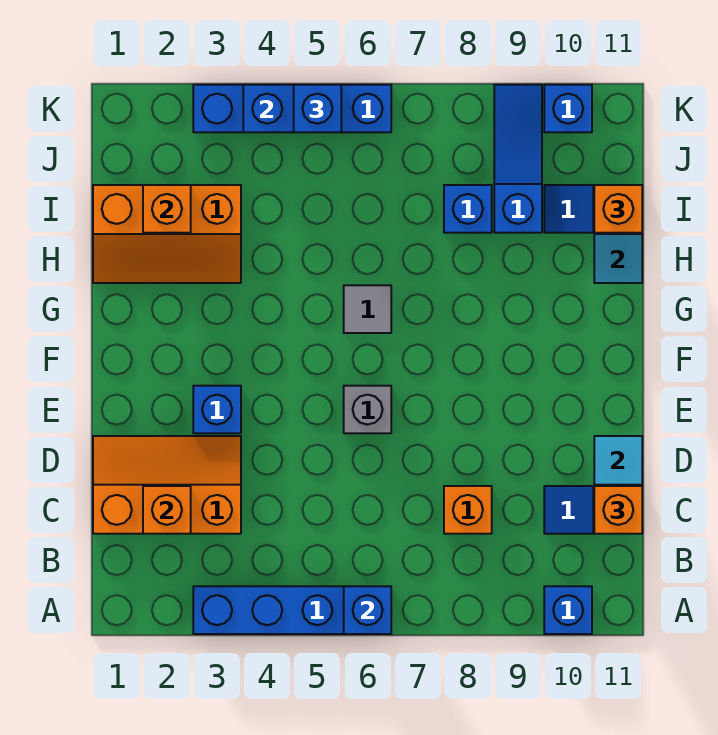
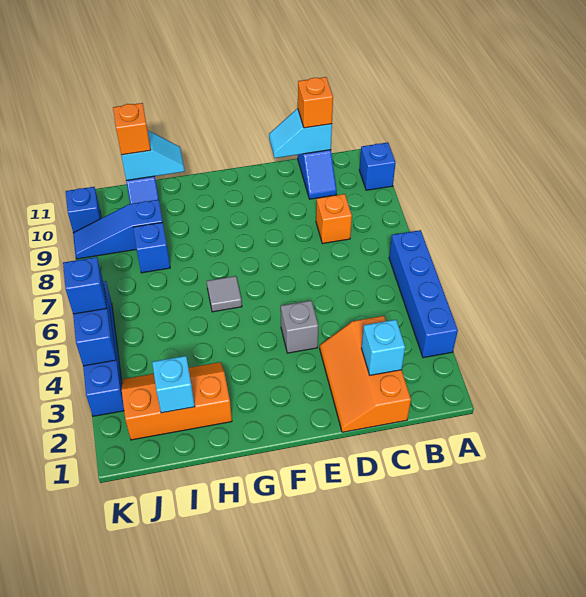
blue 1x1 brick [344,586,391,634] -> none
orange 1x1 brick [143,486,191,534] -> cyan 1x1 brick [361,320,405,375]
blue 1x1 brick [193,386,241,433] -> none
grey 1x1 brick [344,386,391,433] -> grey 1x1 brick moved to [281,301,319,353]
orange 2x3 slope [93,185,241,283] -> orange 2x3 slope turned to [122,362,232,440]
orange 1x1 brick [143,185,191,233] -> cyan 1x1 brick [152,356,195,413]

